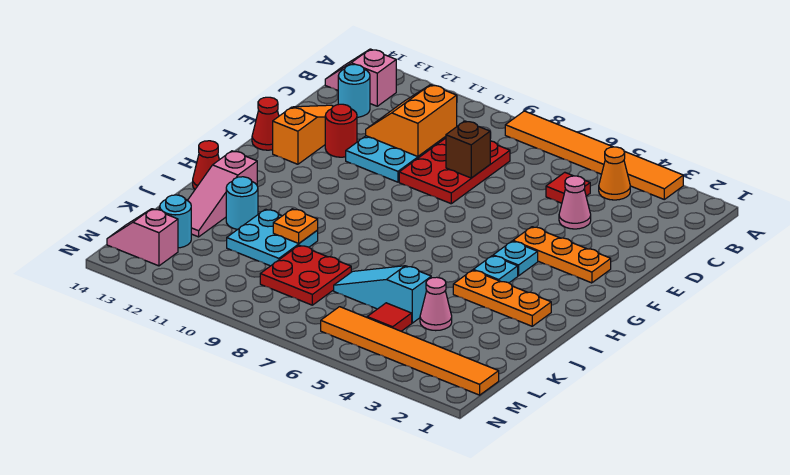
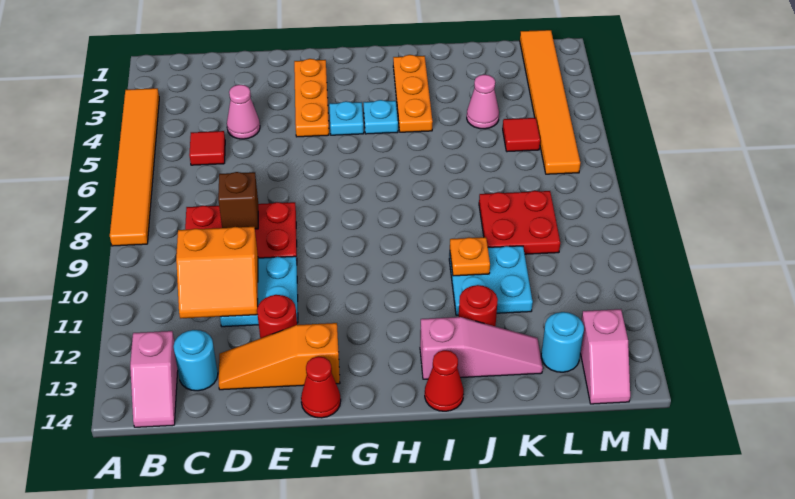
orange 1x1 cone [599,147,630,200] -> none
cyan 1x1 round brick [226,177,258,229] -> red 1x1 round brick [459,285,498,326]
cyan 1x3 slope [334,266,431,323] -> none

